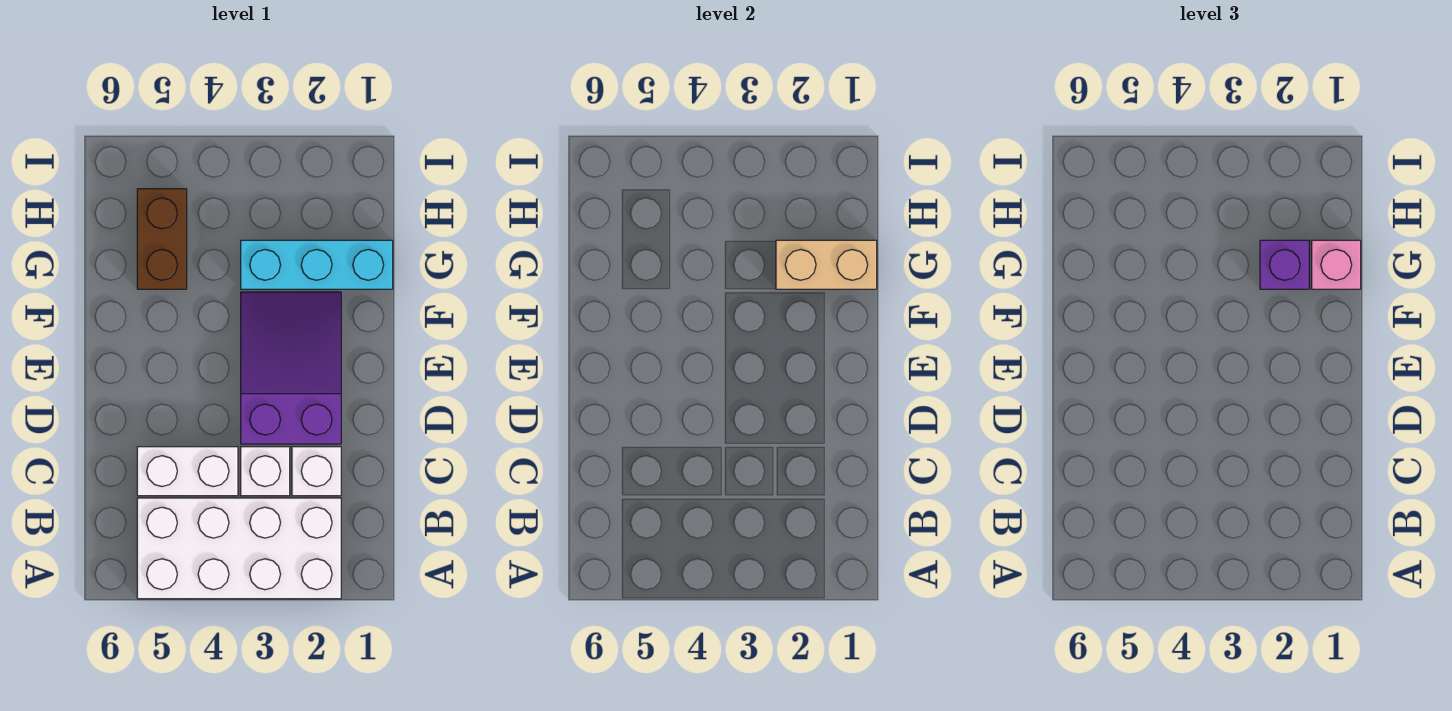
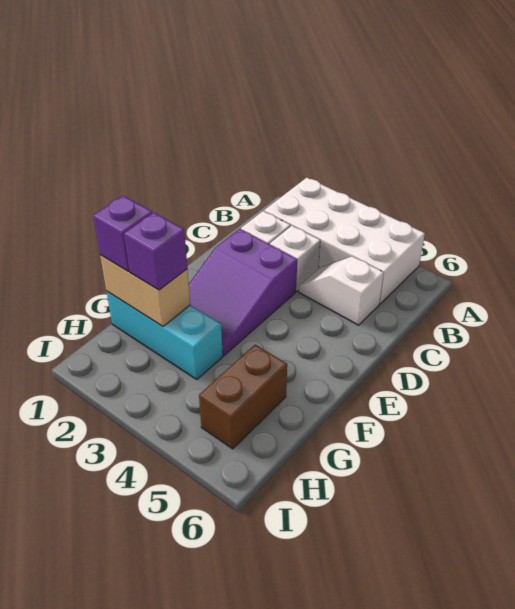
white 1x2 brick [137,447,238,496] -> white 1x2 slope [298,256,384,325]
pink 1x1 brick [1312,240,1361,289] -> purple 1x1 brick [93,196,152,271]

